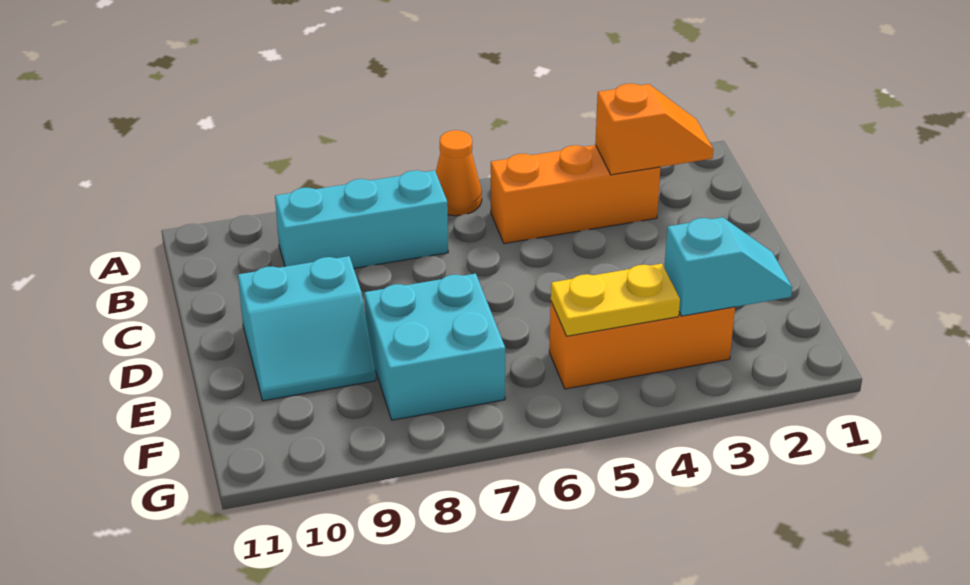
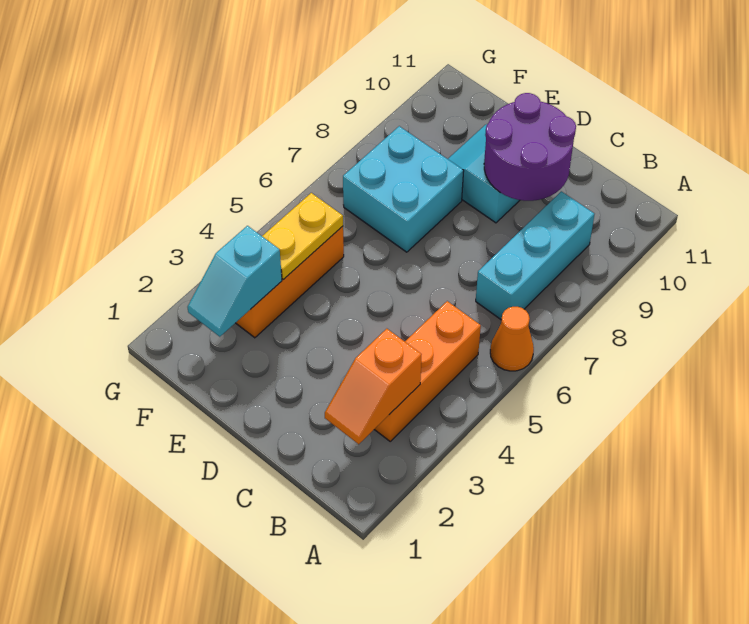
none -> purple 2x2 round brick [484,93,576,201]

